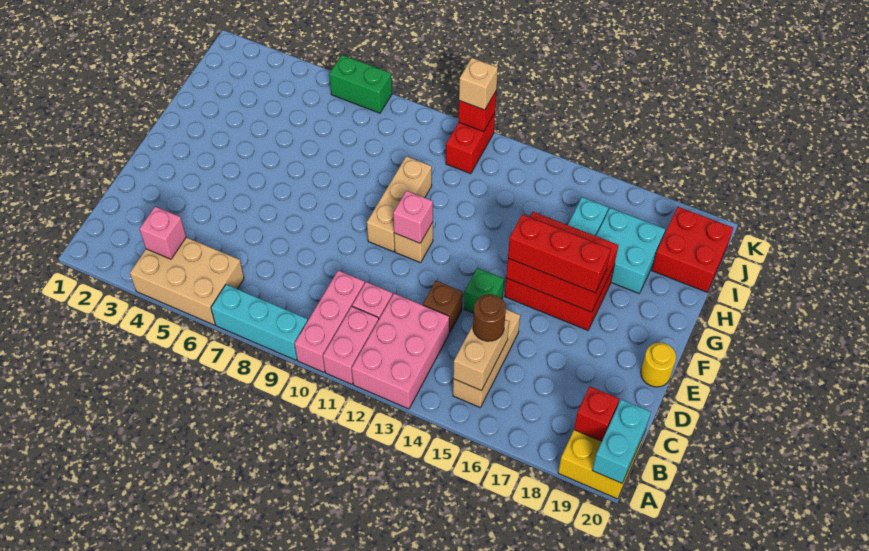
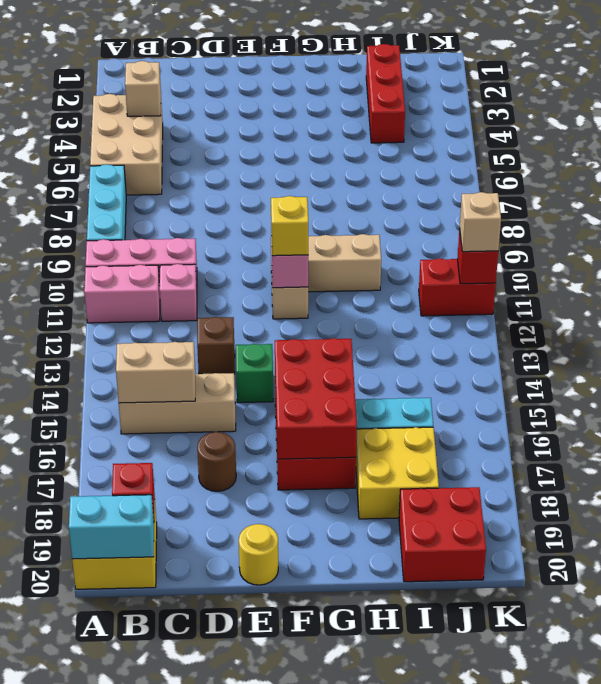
pink 2x3 brick [352,294,449,409] -> none
pink 1x1 brick [140,206,186,259] -> tan 1x1 brick [125,61,161,116]
brown 1x1 round brick [473,294,506,341] -> brown 1x1 round brick moved to [197,432,236,491]
none -> yellow 1x1 brick [271,196,308,256]
red 1x3 brick [508,214,611,293] -> red 1x3 brick moved to [366,44,405,143]
cyan 2x2 brick [596,208,665,293] -> yellow 2x2 brick [356,427,439,519]
green 1x2 brick [329,55,392,113] -> none

